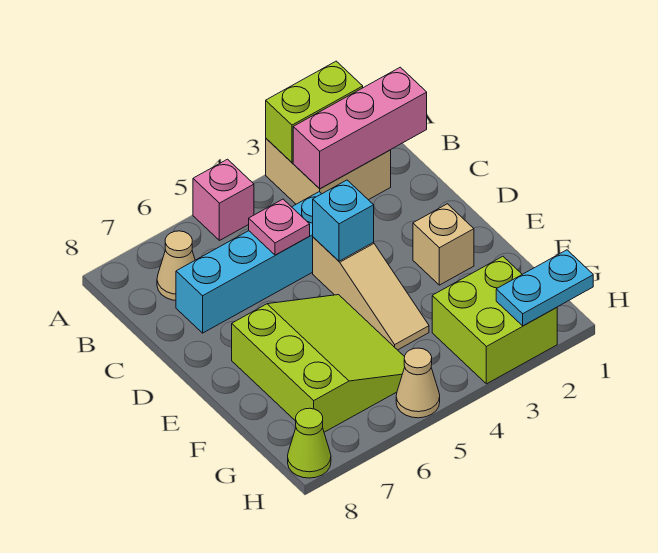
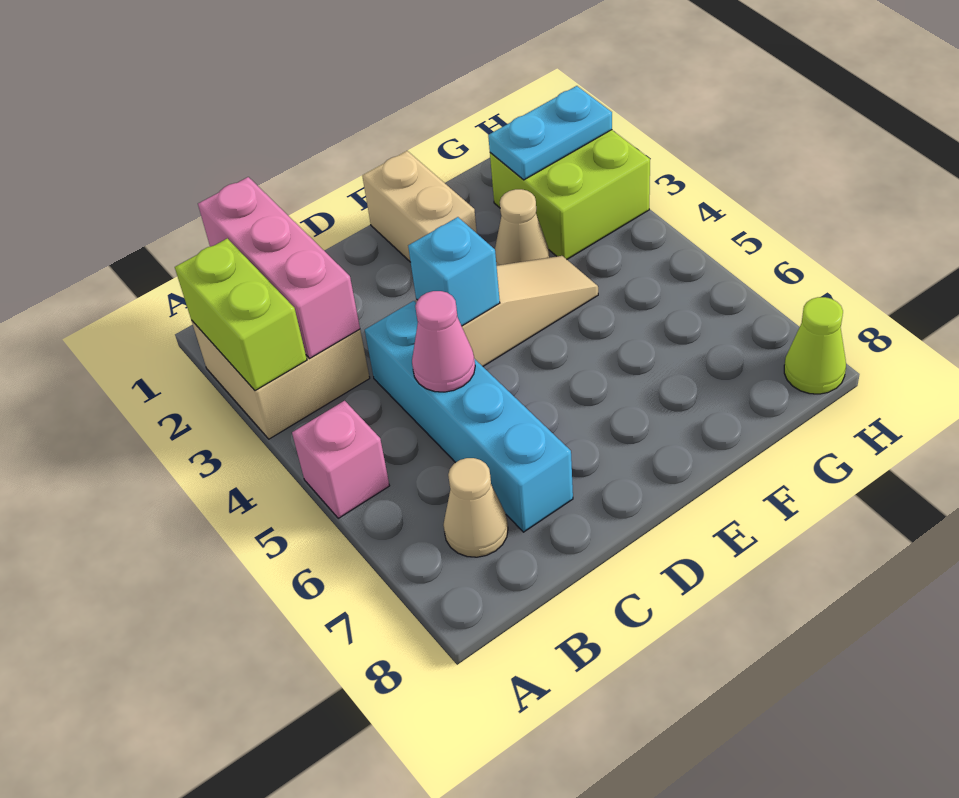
pink 1x1 plate [249,199,310,255] -> pink 1x1 cone [412,291,475,392]
tan 1x1 brick [413,204,474,285] -> tan 1x2 brick [362,151,477,262]
lime 3x3 slope [232,295,405,432] -> none
cyan 1x2 plate [496,250,593,326] -> cyan 1x2 plate turned to [488,86,612,180]
tan 1x1 cone [396,348,440,418] -> tan 1x1 cone moved to [495,189,549,266]

